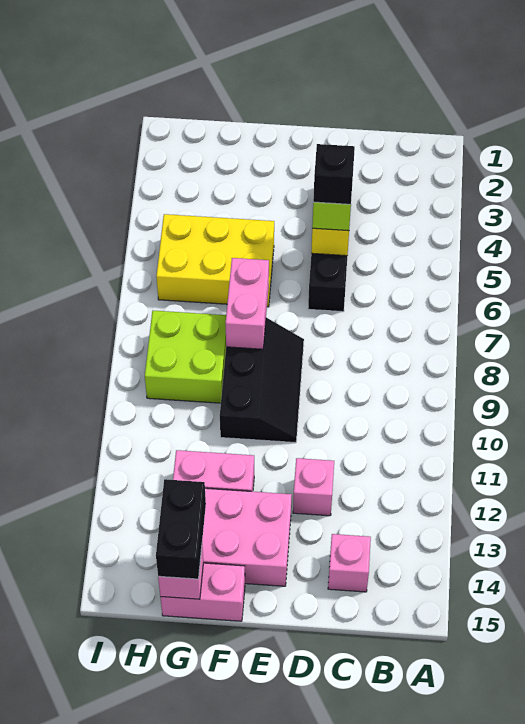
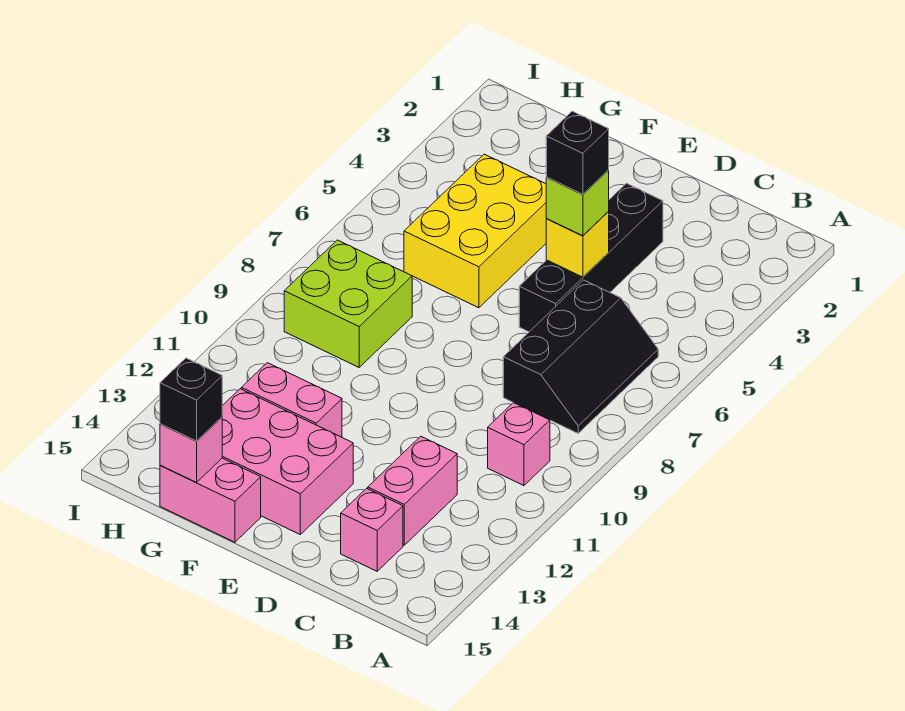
pink 1x1 brick [293,458,334,516] -> pink 1x1 brick moved to [488,403,550,486]
black 2x3 slope [220,318,304,443] -> black 2x3 slope moved to [503,280,658,433]
yellow 2x3 brick [156,214,274,307] -> yellow 2x3 brick turned to [404,154,547,308]
pink 1x2 brick [225,258,269,349] -> pink 1x2 brick moved to [368,436,457,545]
black 1x2 brick [156,479,206,579] -> black 1x1 brick [160,358,222,441]

